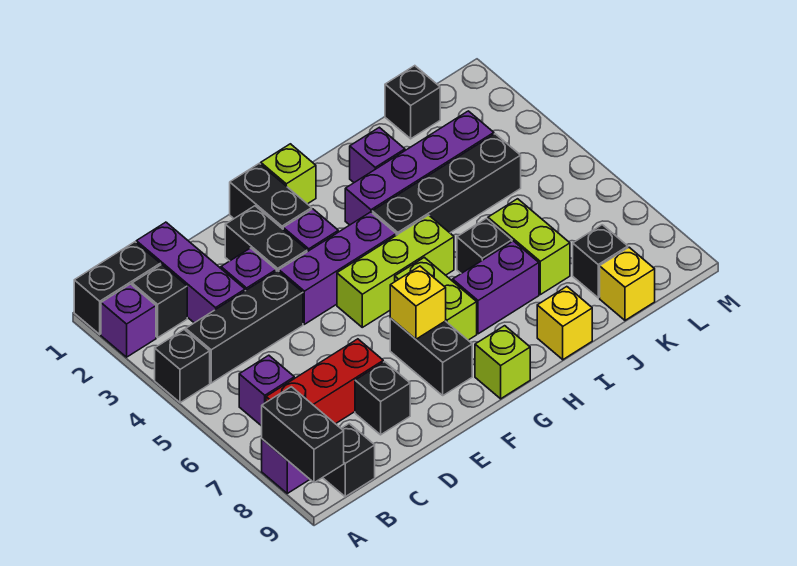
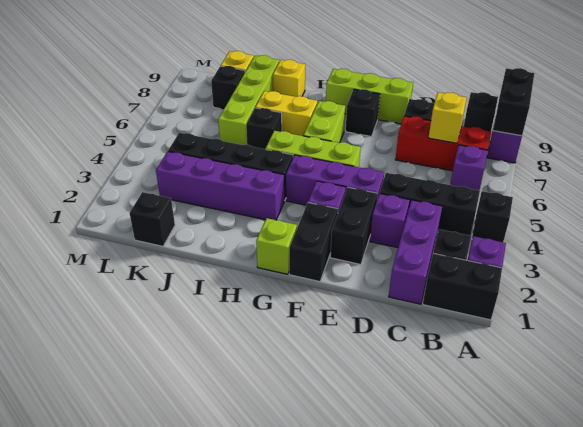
black 1x2 brick [390,319,472,395] -> black 1x1 brick [346,89,380,137]
yellow 1x1 brick [390,266,446,339] -> yellow 1x1 brick moved to [429,92,467,143]
lime 1x1 brick [475,326,530,399] -> lime 1x3 brick [326,69,413,124]
purple 1x2 brick [453,241,539,334] -> yellow 1x2 brick [256,91,317,136]
purple 1x1 brick [350,127,405,183] -> none
lime 1x2 brick [488,199,570,295] -> lime 1x4 brick [218,55,279,145]

